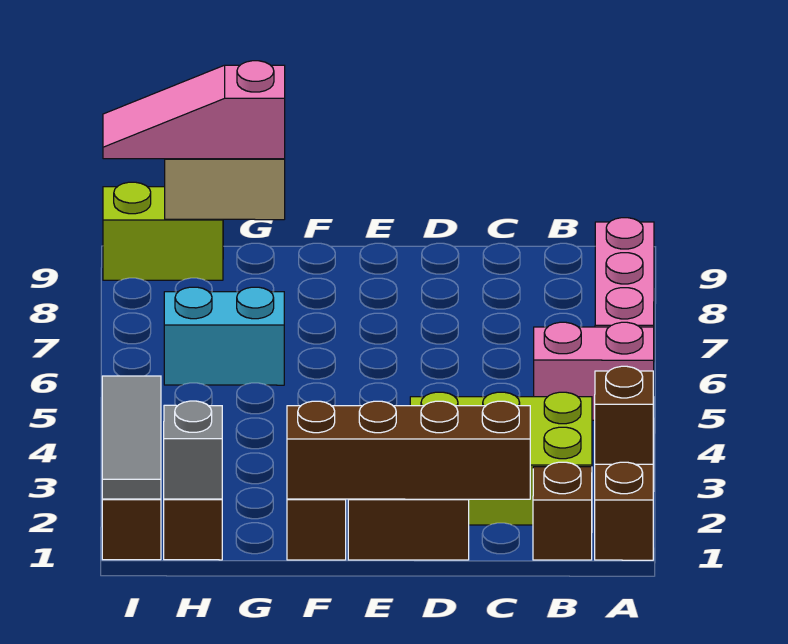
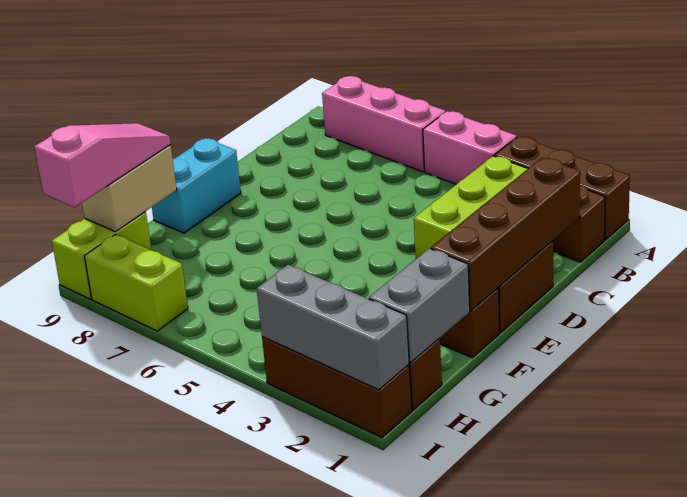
brown 1x1 brick [595,366,653,464] -> none
pink 1x2 brick [534,322,654,420] -> pink 1x2 brick turned to [423,111,517,184]
cyan 1x2 brick [164,287,284,385] -> cyan 1x2 brick moved to [152,138,241,233]
pink 1x3 slope [103,61,285,159] -> pink 1x3 slope turned to [34,123,171,207]
grey 1x1 brick [164,401,222,499] -> grey 1x2 brick [369,248,470,363]
grey 1x3 tile [102,376,161,499] -> grey 1x3 brick [257,265,409,390]
none -> lime 1x2 brick [85,234,188,331]

